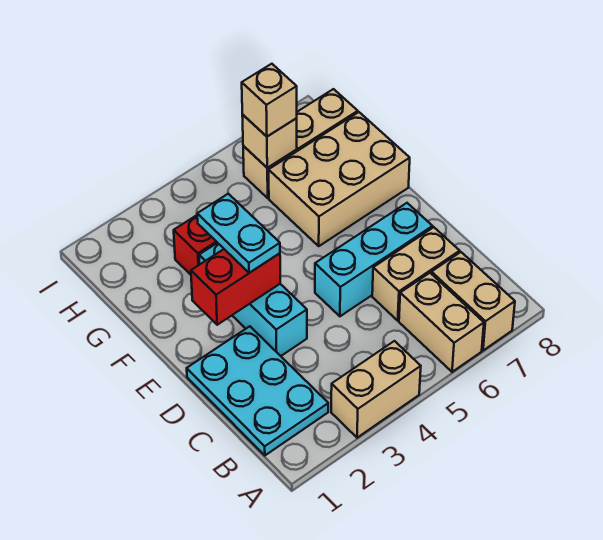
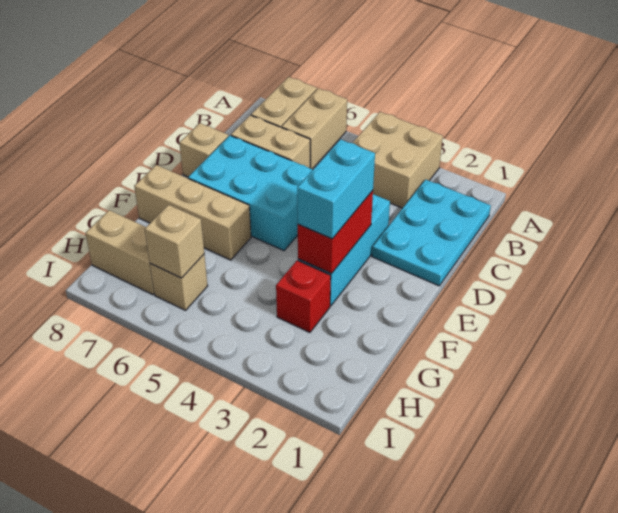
tan 1x2 brick [331,341,421,438] -> tan 2x2 brick [353,112,443,208]
cyan 1x3 brick [315,203,433,316] -> cyan 2x3 brick [188,136,313,251]
red 1x2 brick [191,249,280,325] -> red 1x2 brick turned to [298,191,373,274]
cyan 1x2 plate [197,194,280,273] -> cyan 1x2 brick [297,139,375,239]
tan 2x3 brick [269,112,410,246] -> tan 1x3 brick [134,165,251,260]
tan 1x1 brick [242,64,297,136] -> tan 1x1 brick moved to [180,123,229,177]

